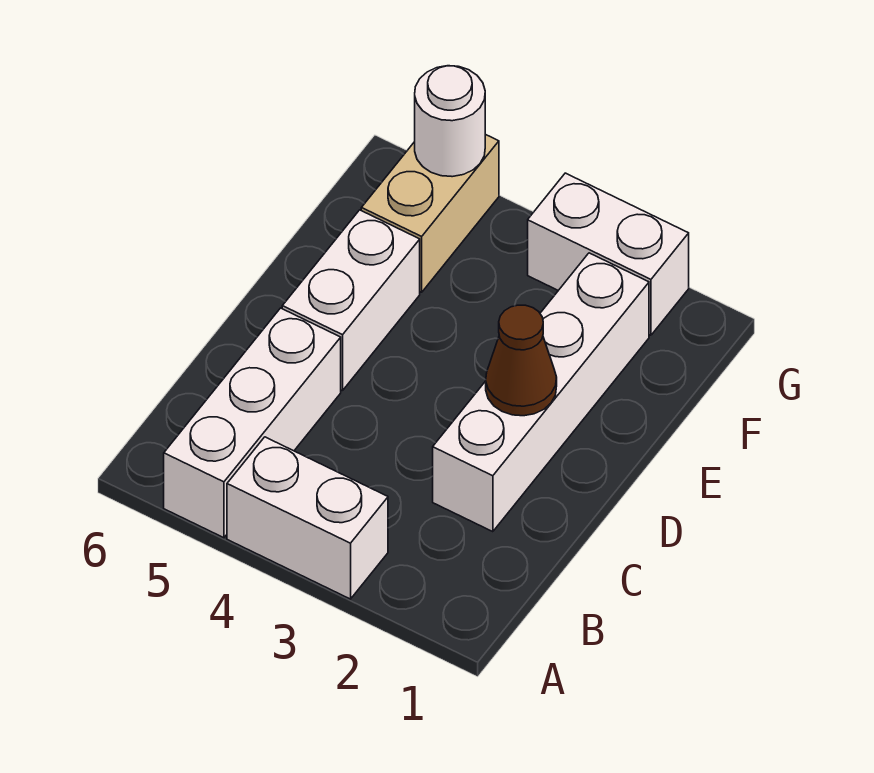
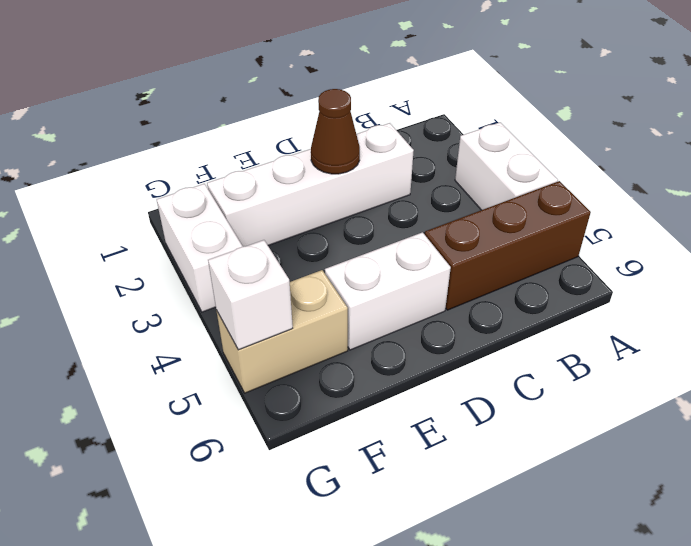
white 1x3 brick [164,308,341,538] -> brown 1x3 brick [425,181,591,310]
white 1x1 round brick [415,66,485,177] -> white 1x1 brick [208,240,293,350]

